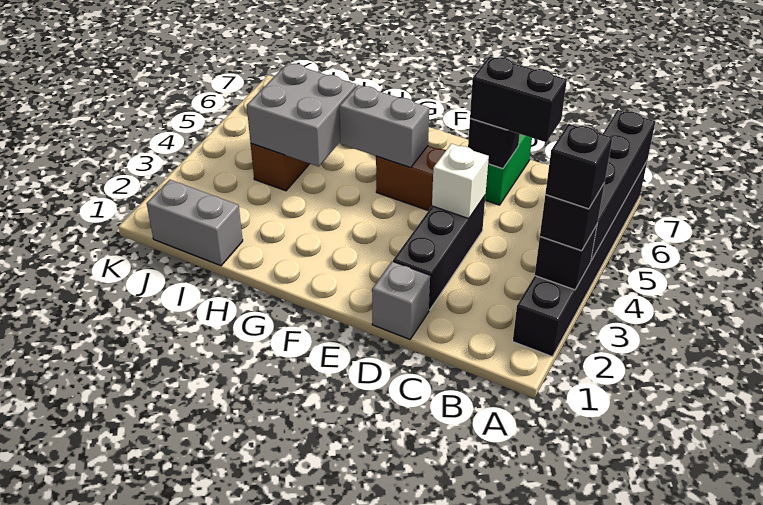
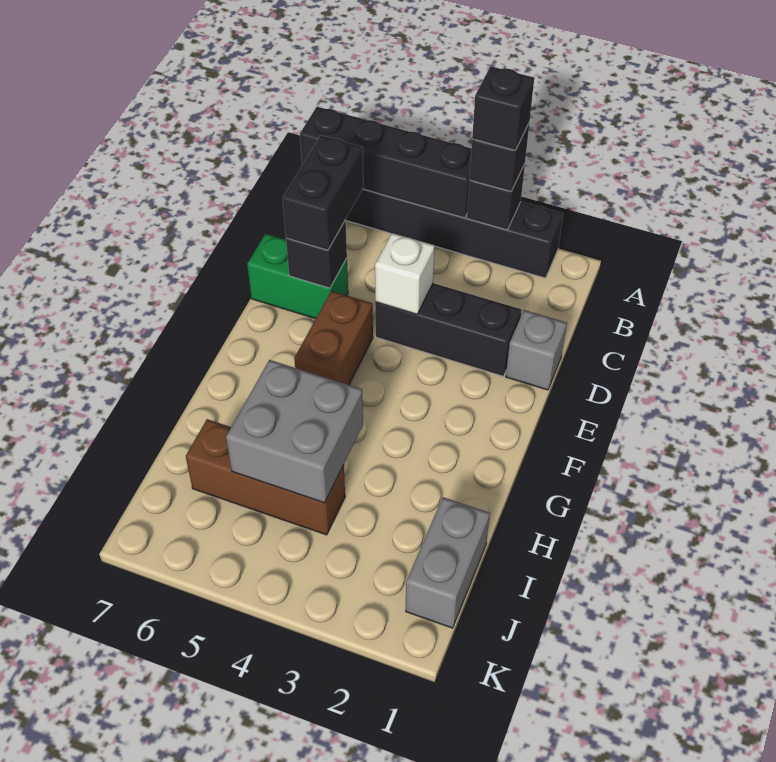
grey 1x2 brick [339,85,429,168] -> none

